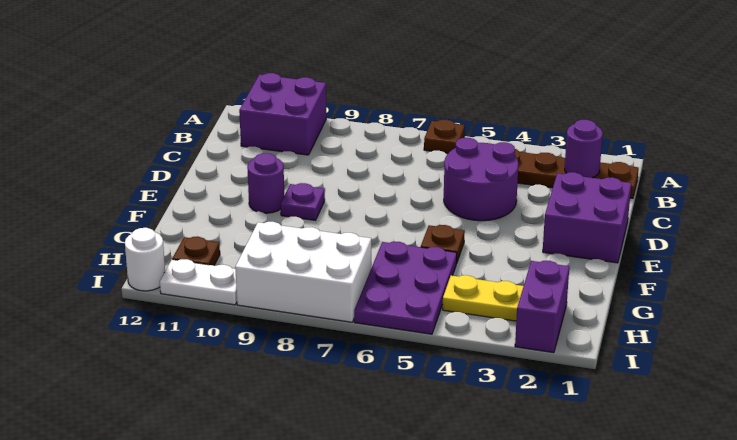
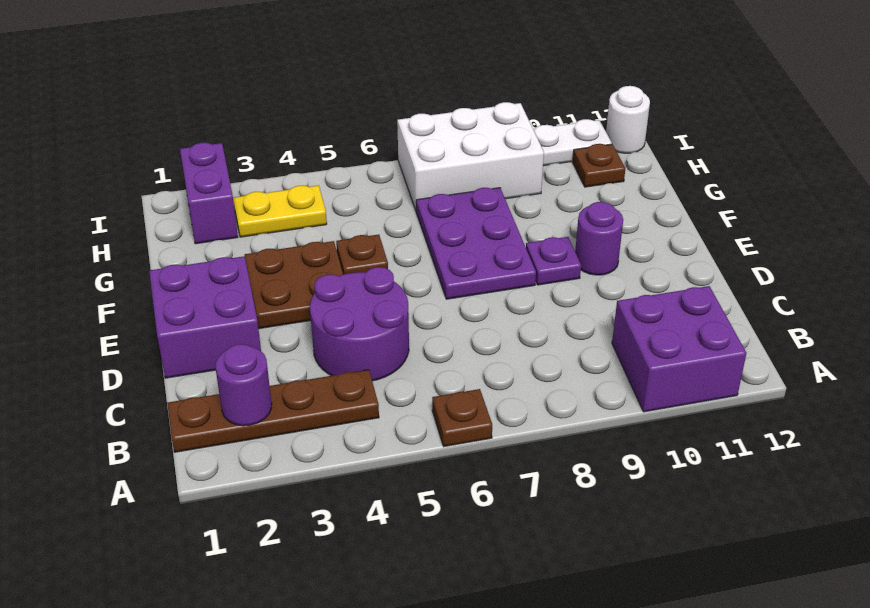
none -> brown 2x2 plate [245,241,343,329]
purple 2x3 plate [354,242,457,334] -> purple 2x3 plate moved to [416,188,536,299]

